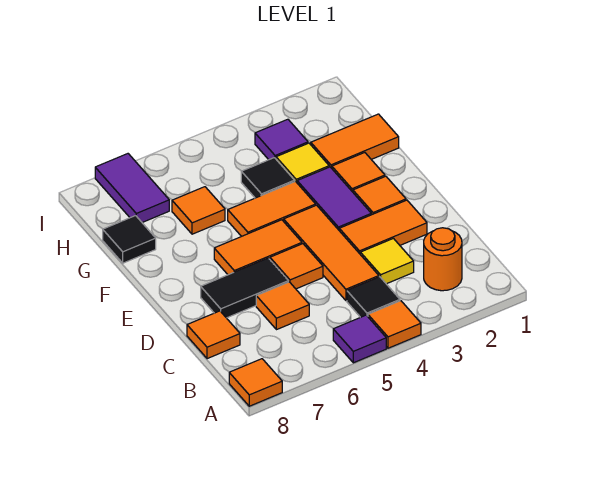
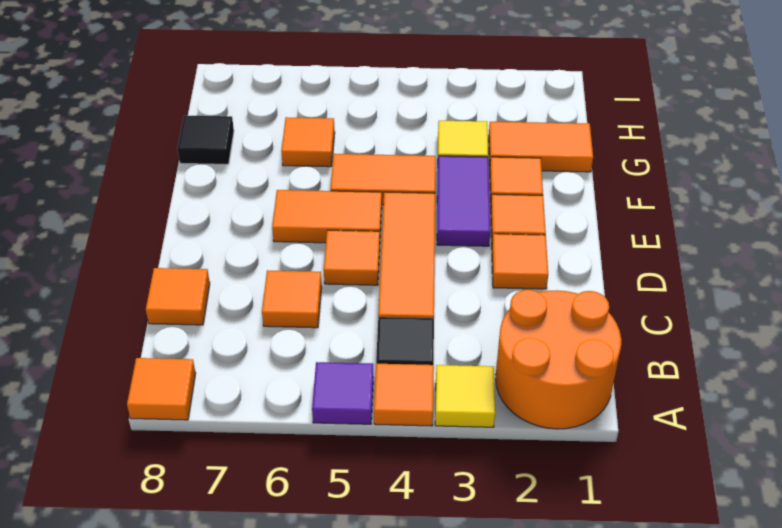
orange 1x1 round brick [424,228,462,291] -> orange 2x2 round brick [495,290,621,429]
yellow 1x1 tile [360,238,414,284] -> yellow 1x1 tile moved to [435,365,495,427]
orange 1x2 tile [339,200,427,254] -> orange 1x1 tile [492,234,548,289]
black 1x2 tile [201,258,288,318] -> none
black 1x1 tile [241,158,295,198] -> none
purple 1x1 tile [255,119,308,160] -> none
purple 1x2 tile [95,154,169,222] -> none

